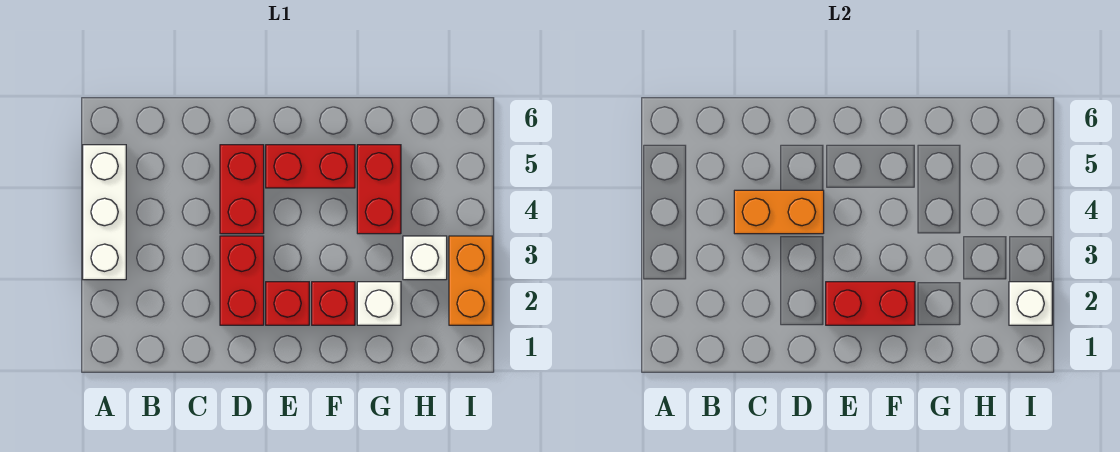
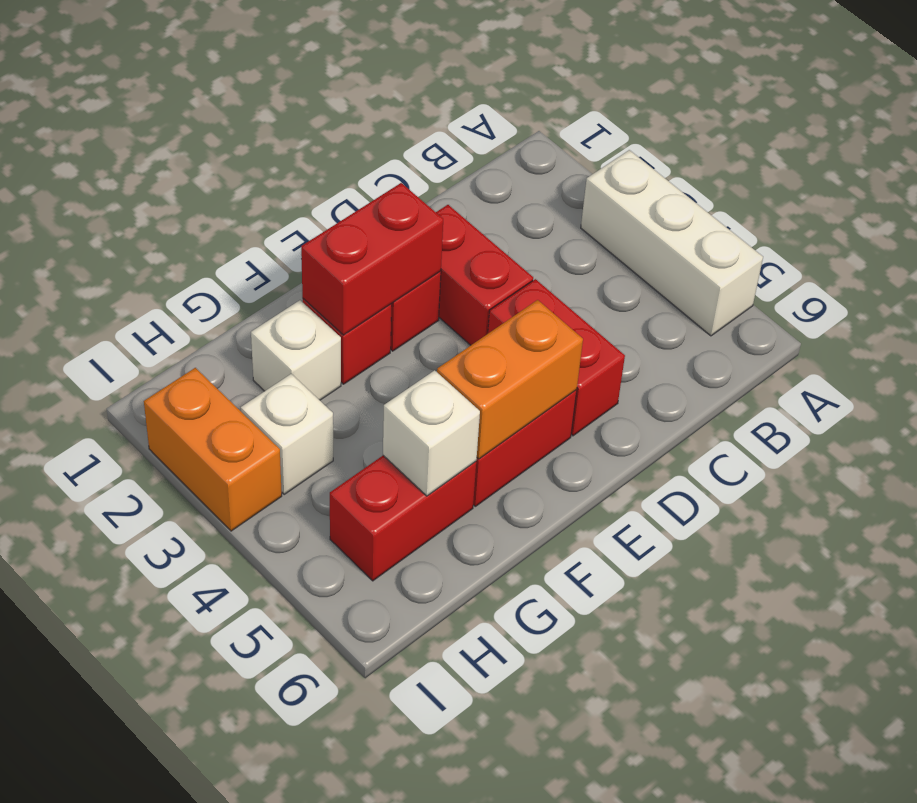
orange 1x2 brick [734,190,824,234] -> orange 1x2 brick moved to [437,300,583,459]
red 1x2 brick [357,145,401,234] -> red 1x2 brick turned to [330,456,476,581]
white 1x1 brick [1009,282,1052,325] -> white 1x1 brick moved to [383,370,480,496]

